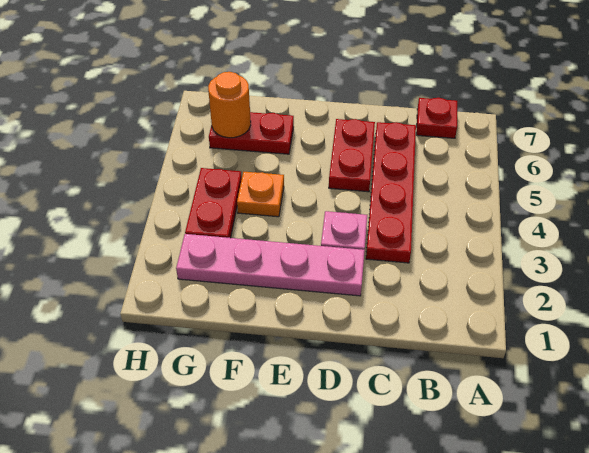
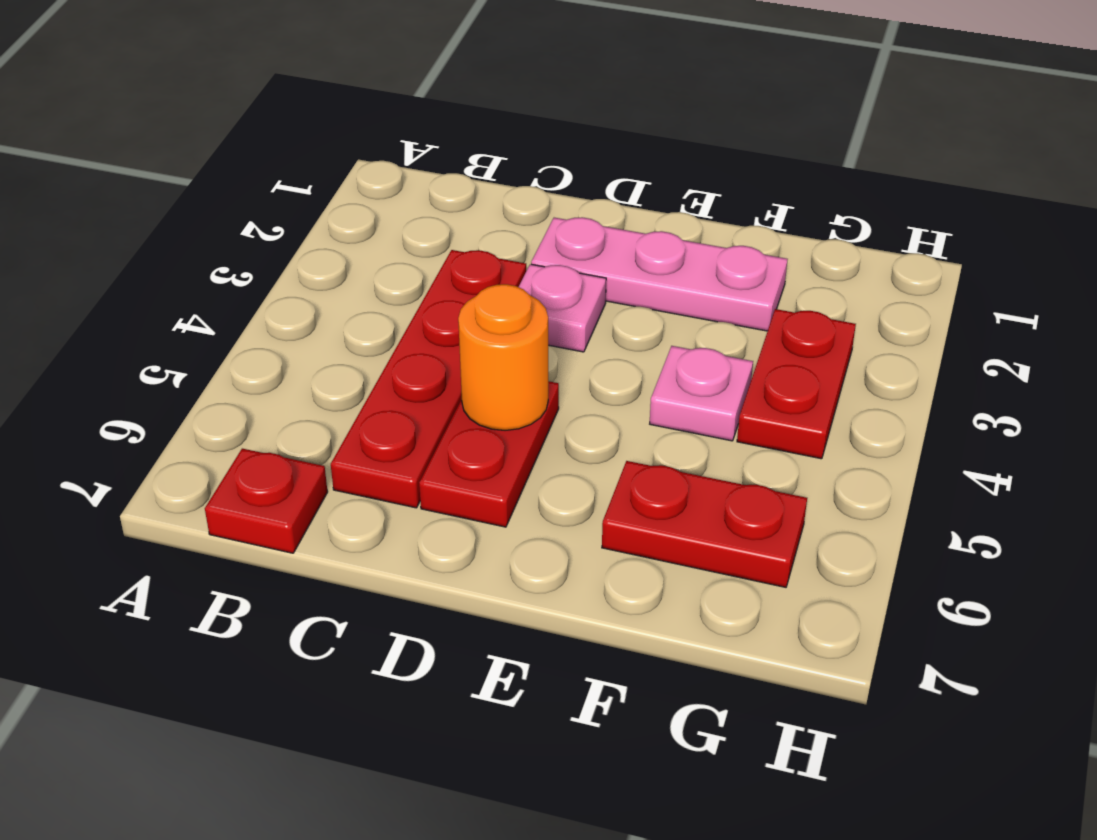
pink 1x4 plate [176,234,365,296] -> pink 1x3 plate [531,217,788,331]
orange 1x1 plate [237,172,284,217] -> pink 1x1 plate [650,346,753,441]
orange 1x1 round brick [208,72,251,138] -> orange 1x1 round brick moved to [458,284,548,430]

